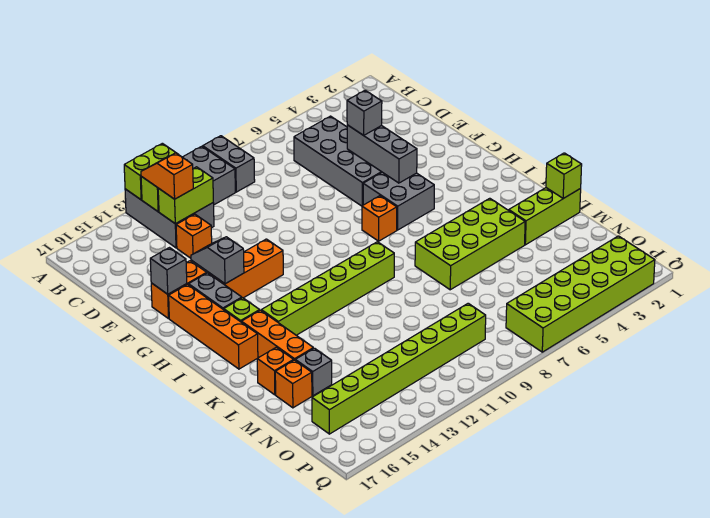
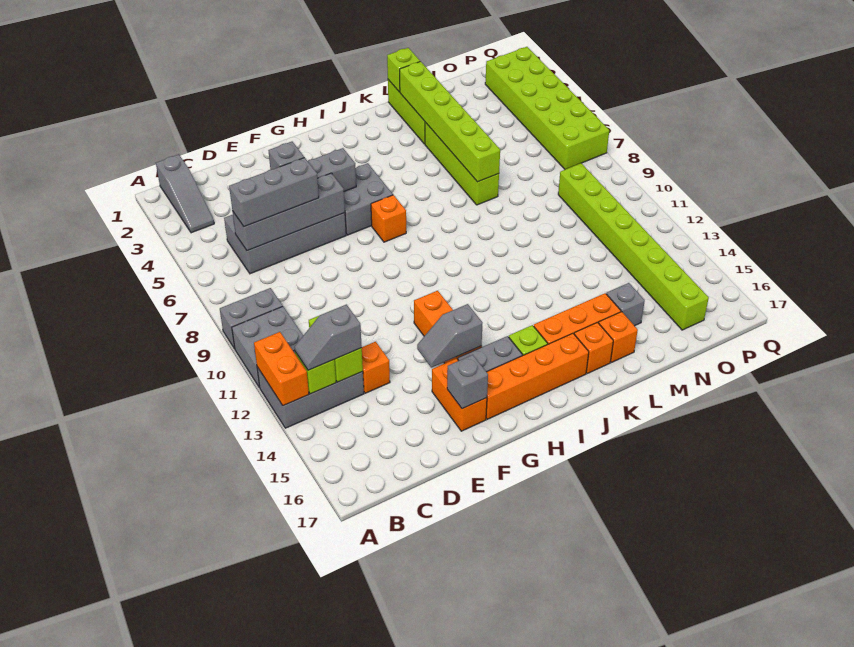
lime 1x2 brick [124,143,176,200] -> orange 1x2 brick [254,332,309,406]
none -> grey 1x3 slope [156,154,214,233]
orange 1x2 slope [141,153,193,199] -> grey 1x2 slope [294,304,362,370]
none -> grey 1x4 brick [233,173,345,251]
none -> grey 1x3 brick [229,157,319,227]
lime 1x6 brick [261,242,394,335] -> lime 1x6 brick moved to [400,61,500,182]
lime 2x4 brick [415,198,525,290] -> lime 1x4 brick [425,122,499,205]
orange 1x1 brick [275,360,312,408] -> orange 1x1 brick moved to [574,322,613,373]

